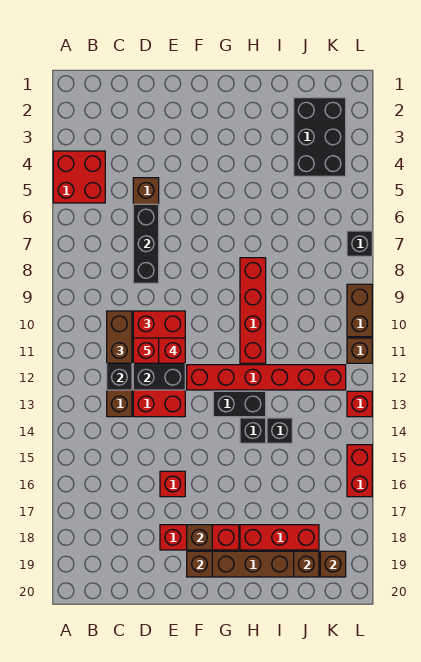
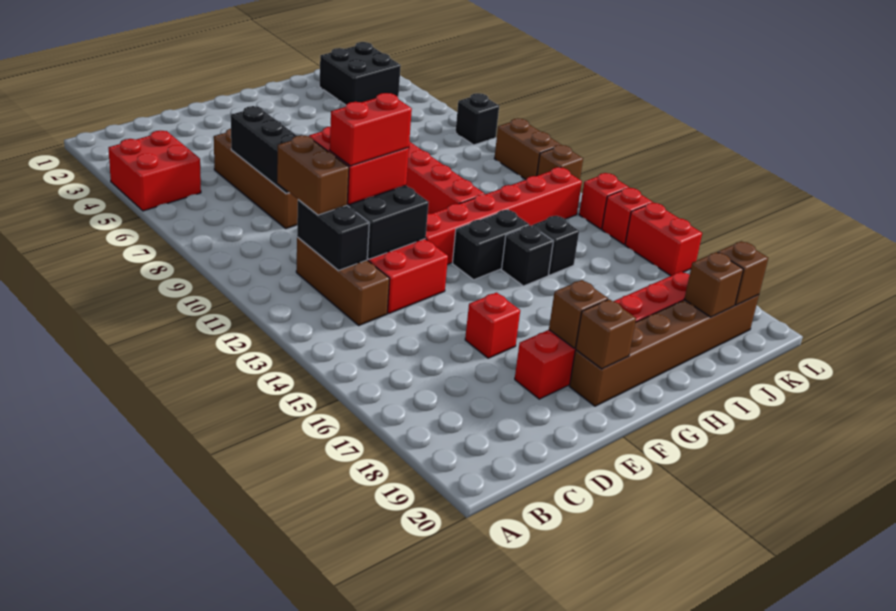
red 1x1 brick [133,338,159,363] -> red 1x1 brick moved to [602,188,653,244]
black 2x3 brick [294,98,346,176] -> black 2x2 brick [319,42,401,105]

